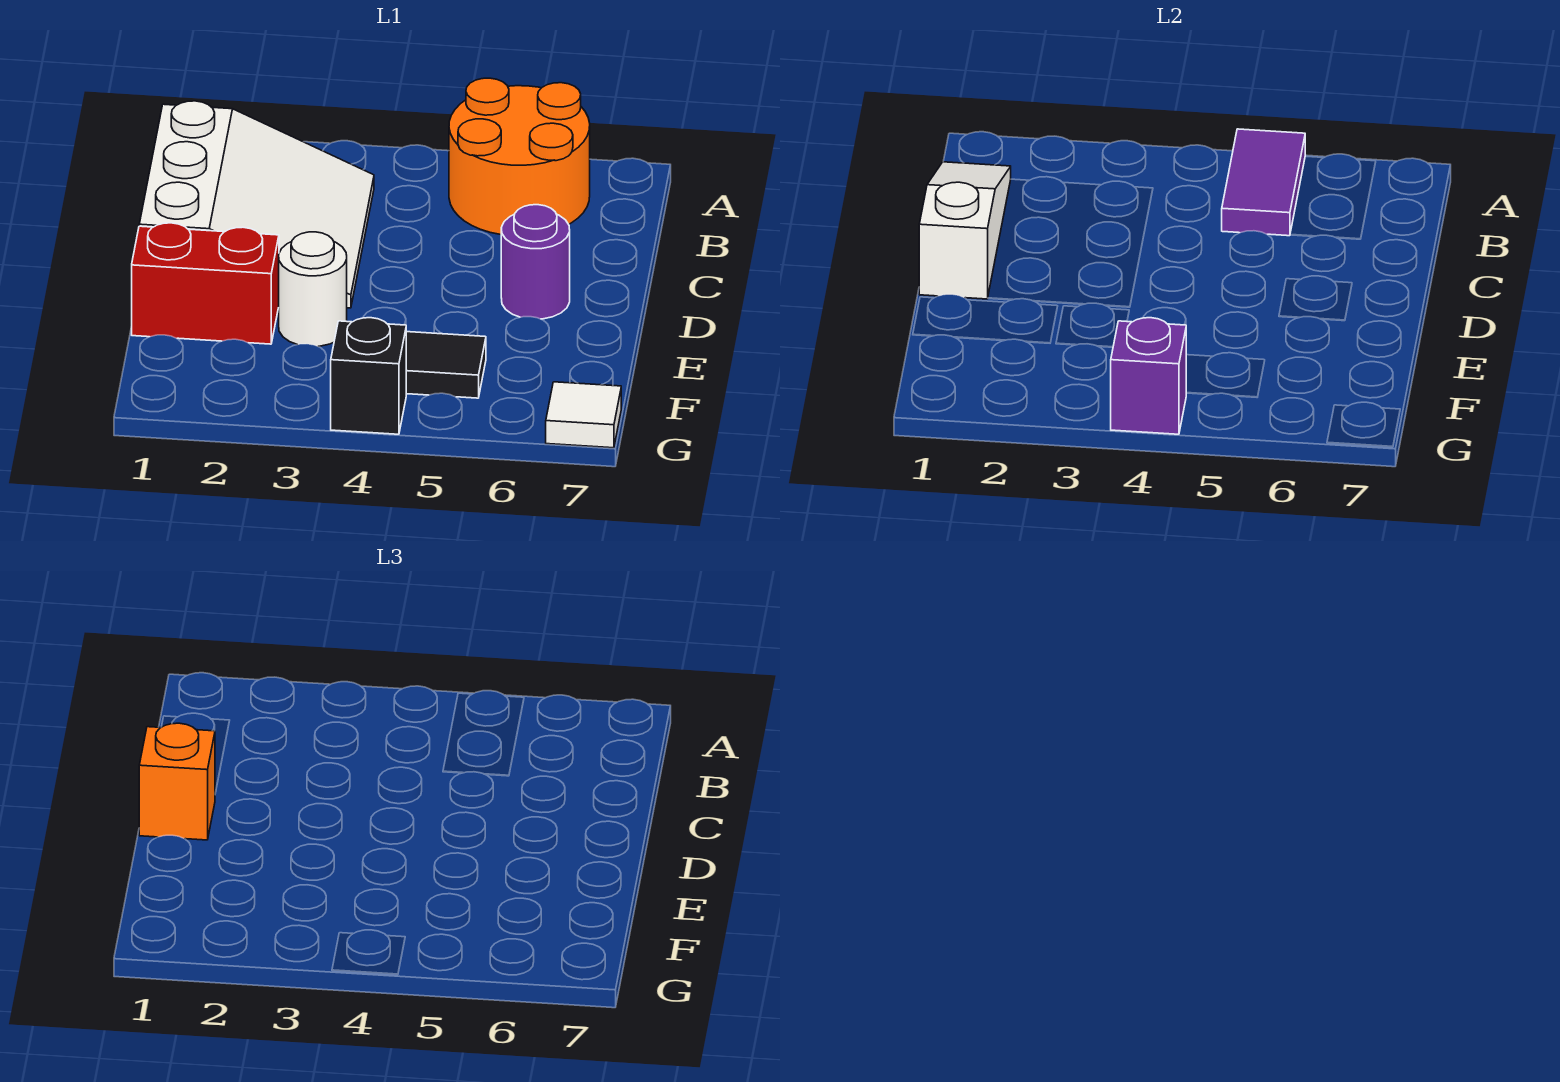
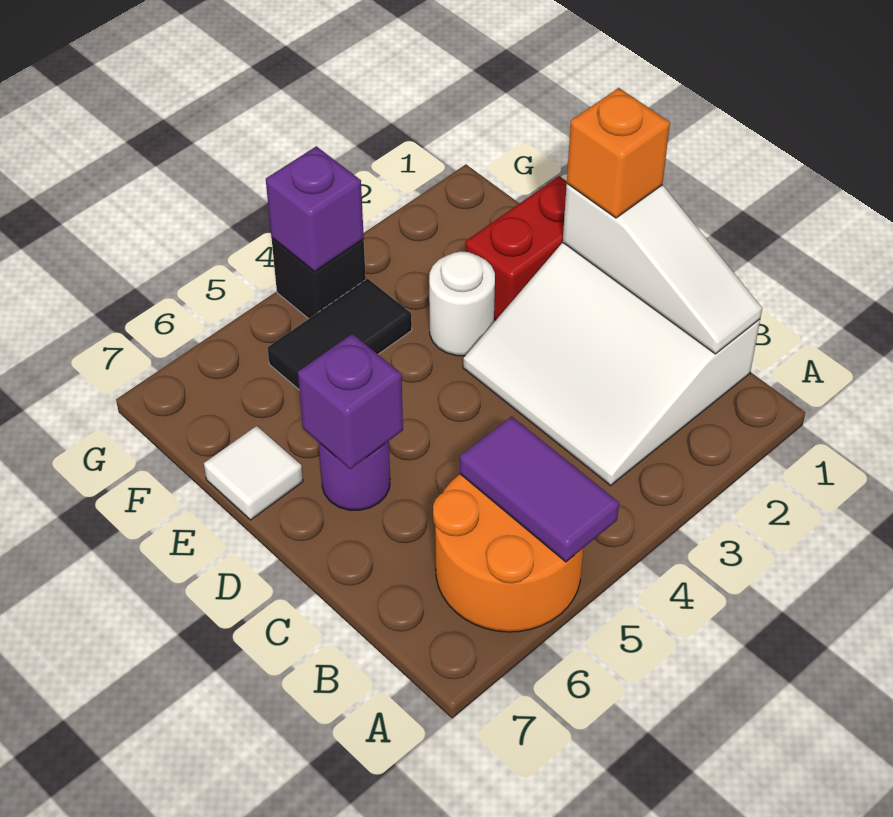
none -> purple 1x1 brick [298,334,403,469]
white 1x1 tile [546,382,621,448] -> white 1x1 tile moved to [204,426,303,520]

